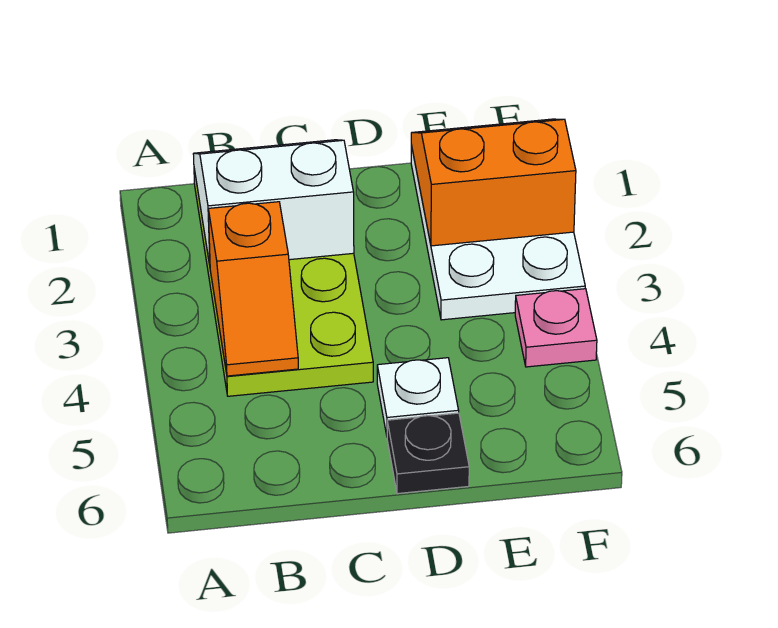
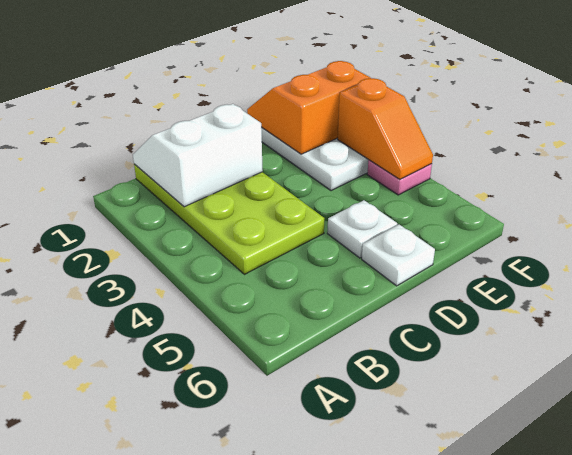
orange 1x2 slope [208,202,298,376] -> orange 1x2 slope moved to [338,78,433,179]
black 1x1 plate [387,413,469,494] -> white 1x1 plate [362,225,435,286]

